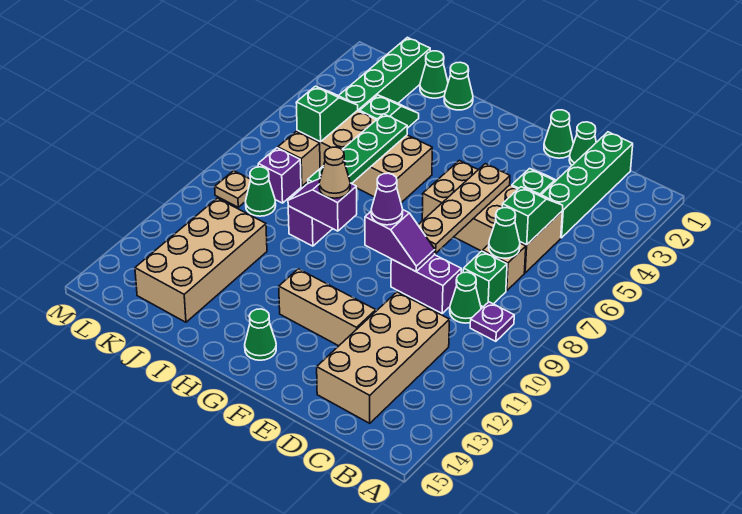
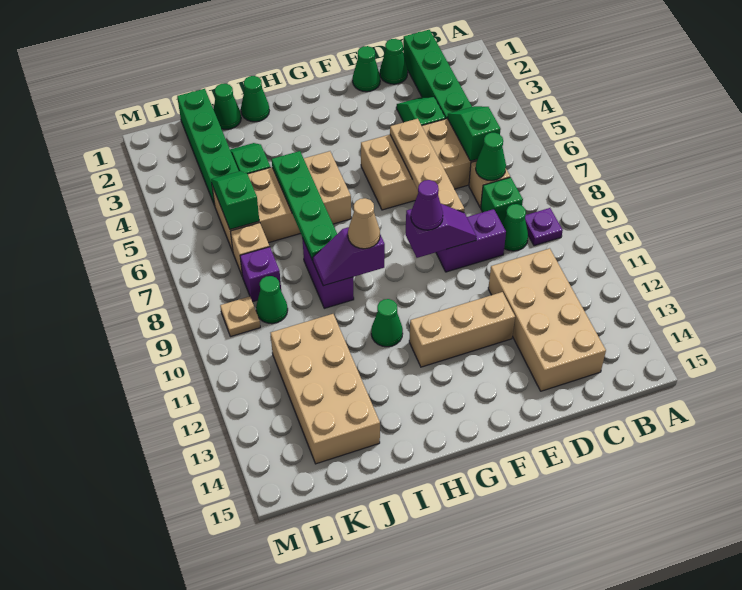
green 1x1 cone [245,309,276,360] -> green 1x1 cone moved to [371,299,403,347]

